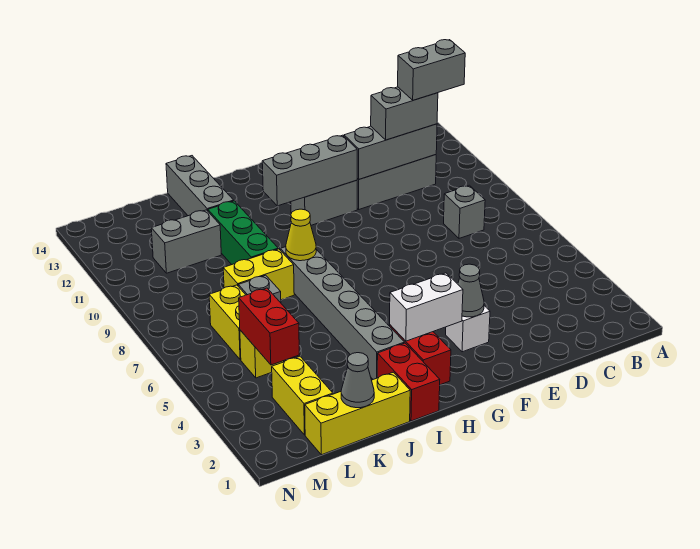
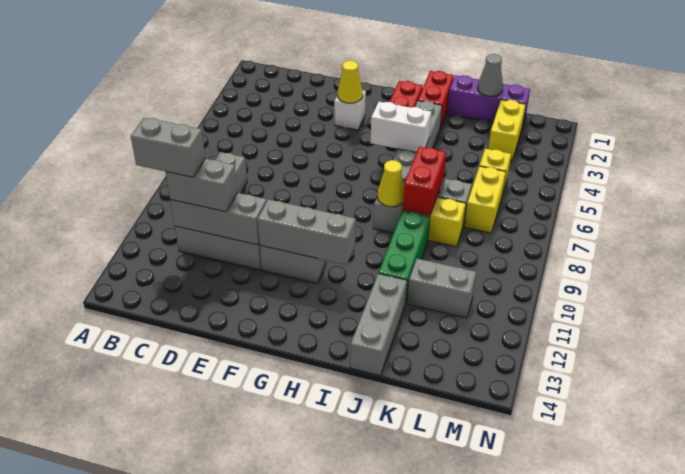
grey 1x1 cone [458,264,484,317] -> yellow 1x1 cone [338,61,363,103]
white 1x2 brick [390,273,463,341] -> white 1x2 brick moved to [370,102,431,152]
yellow 1x3 brick [305,372,410,455] -> purple 1x3 brick [447,75,530,126]
red 1x2 brick [239,288,299,365] -> red 1x2 brick moved to [403,147,446,215]

